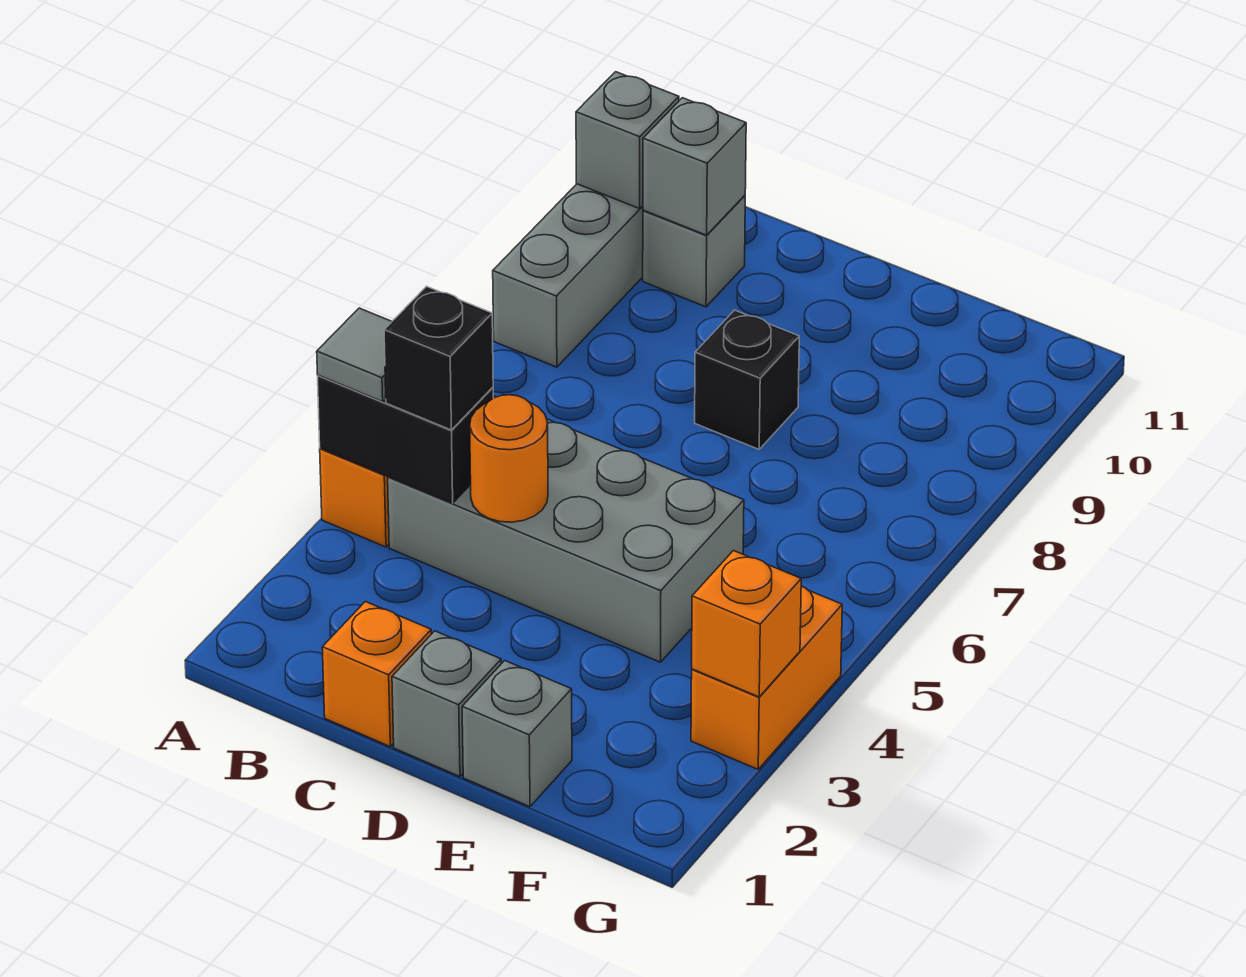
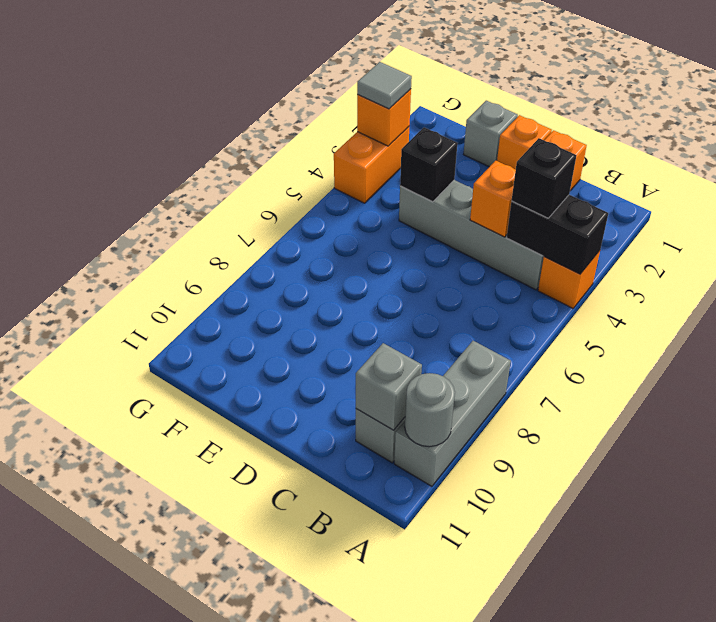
grey 1x1 tile [317,308,392,402] -> grey 1x1 tile moved to [357,62,412,109]
grey 1x1 brick [576,72,679,209] -> grey 1x1 round brick [405,373,455,447]
grey 2x4 brick [388,396,744,662] -> grey 1x4 brick [399,180,544,290]
orange 1x1 round brick [470,395,548,522] -> orange 1x1 brick [470,160,516,237]
grey 1x1 brick [392,631,501,776] -> orange 1x1 brick [497,115,552,170]
black 1x1 brick [695,310,799,449] -> black 1x1 brick moved to [400,127,458,202]

